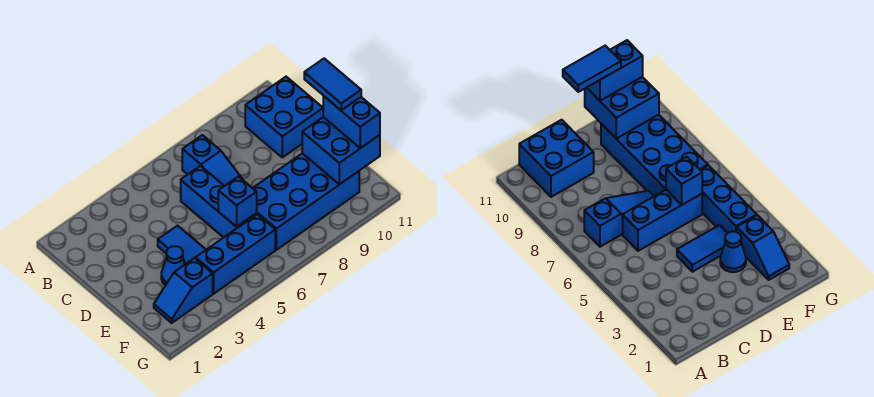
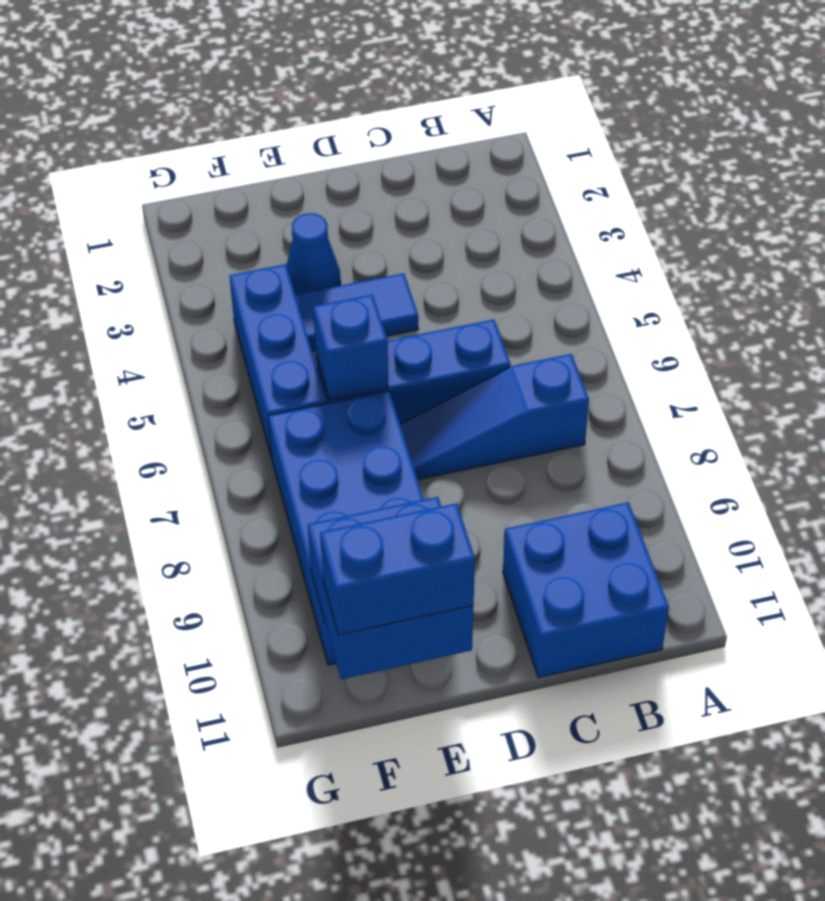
blue 1x2 tile [304,59,361,110] -> none
blue 1x2 slope [154,258,213,323] -> none

